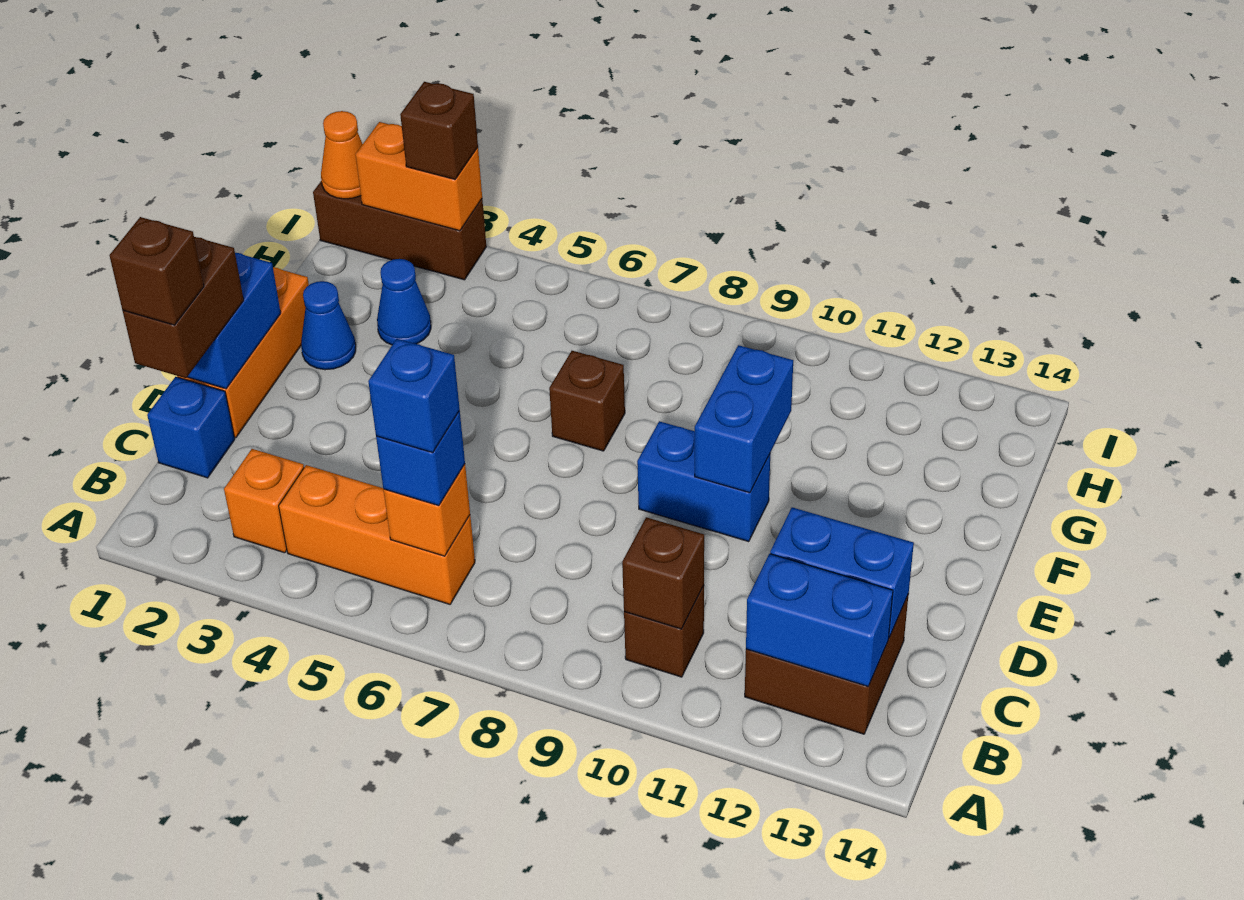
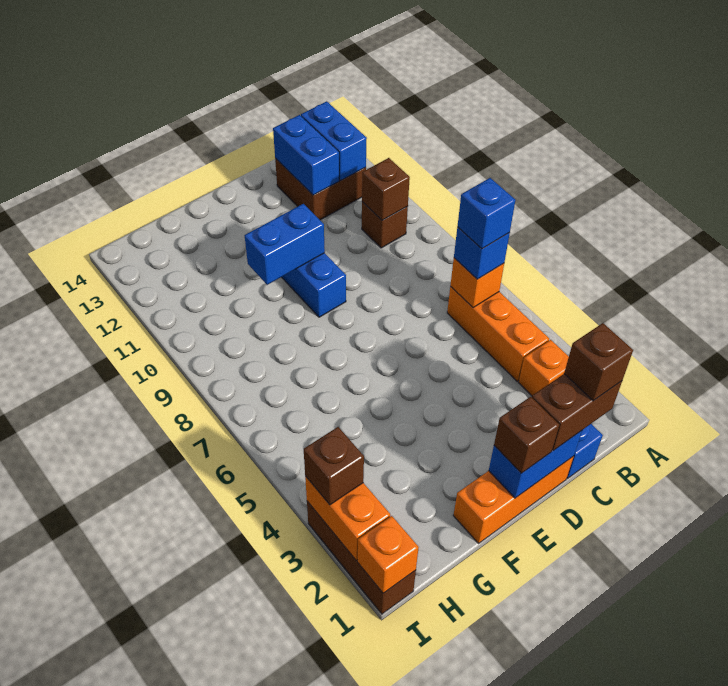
blue 1x1 cone [301,281,356,370] -> none
brown 1x1 brick [549,351,625,451] -> brown 1x1 brick moved to [494,397,559,473]
blue 1x1 cone [377,259,431,345] -> none
orange 1x1 cone [321,111,363,199] -> orange 1x1 brick [358,516,419,593]

